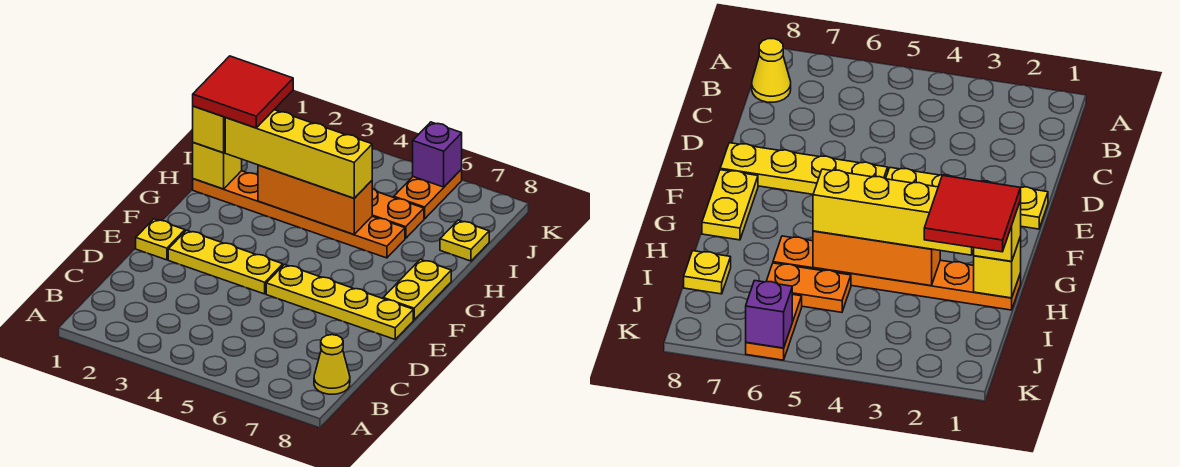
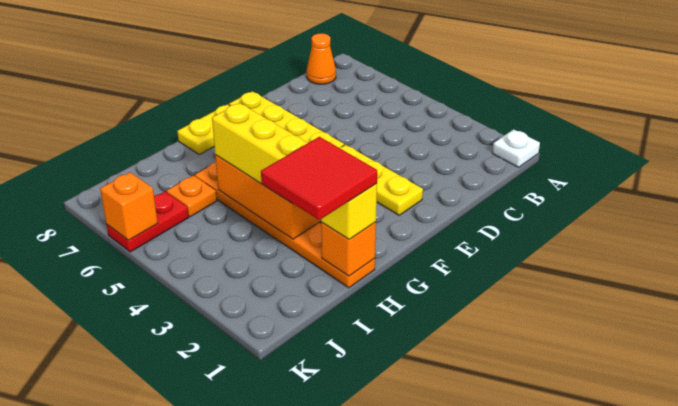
none -> white 1x1 plate [492,129,540,167]
yellow 1x1 cone [314,335,350,394] -> orange 1x1 cone [307,34,336,84]
yellow 1x1 plate [136,219,185,260] -> none
yellow 1x1 brick [193,143,242,189] -> orange 1x1 brick [321,222,376,276]
orange 1x2 plate [372,188,424,238] -> orange 1x1 plate [167,175,217,217]
yellow 1x1 plate [440,220,489,261] -> none
orange 1x2 plate [394,169,462,219] -> red 1x2 plate [107,192,189,252]
purple 1x1 brick [413,122,462,187] -> orange 1x1 brick [100,172,158,240]

